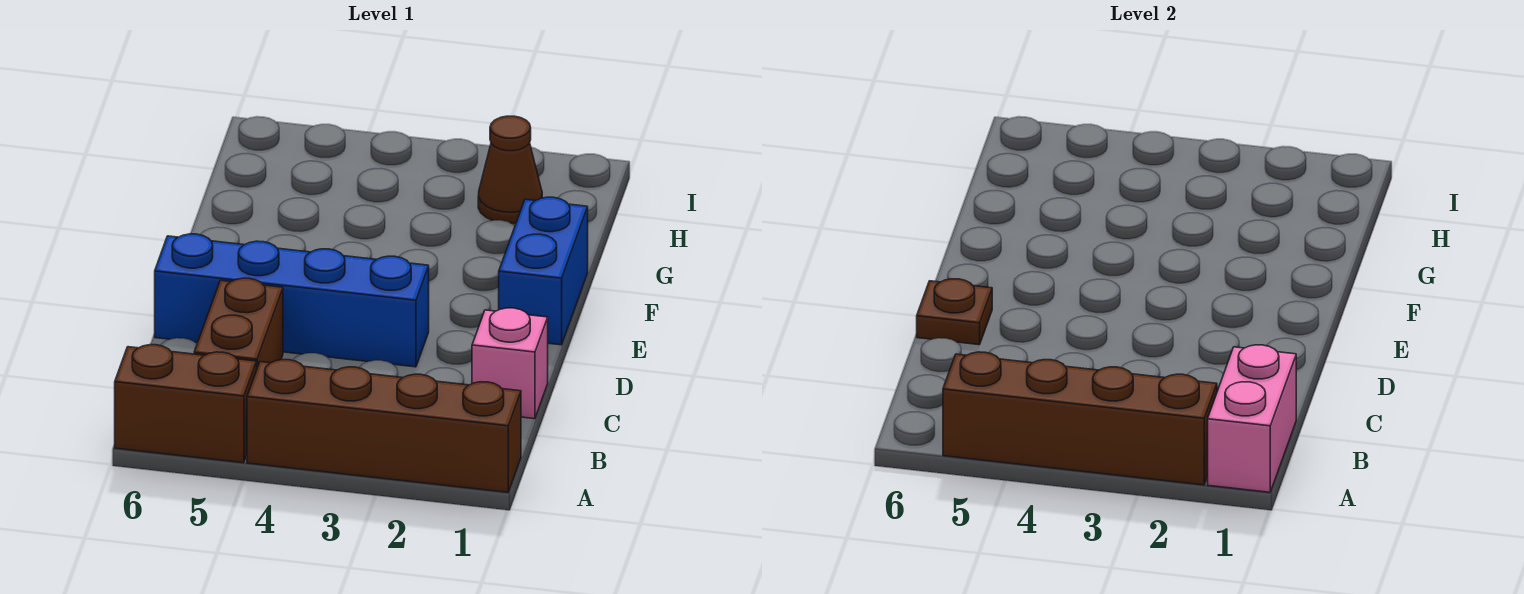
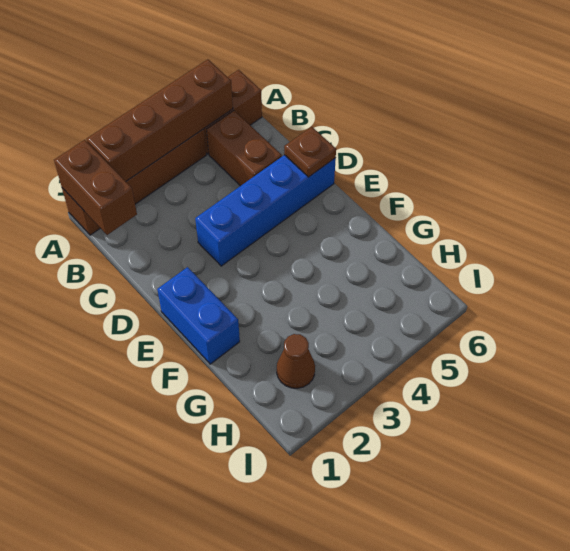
pink 1x2 brick [1208,345,1296,492] -> brown 1x2 brick [54,140,137,235]
pink 1x1 brick [472,308,548,419] -> none

